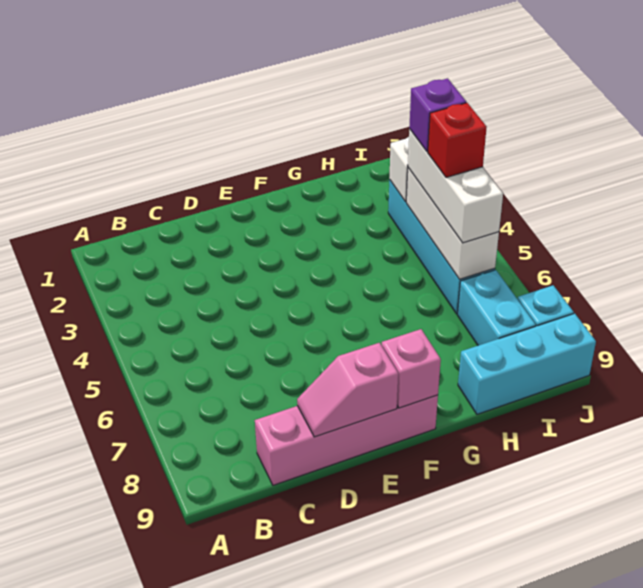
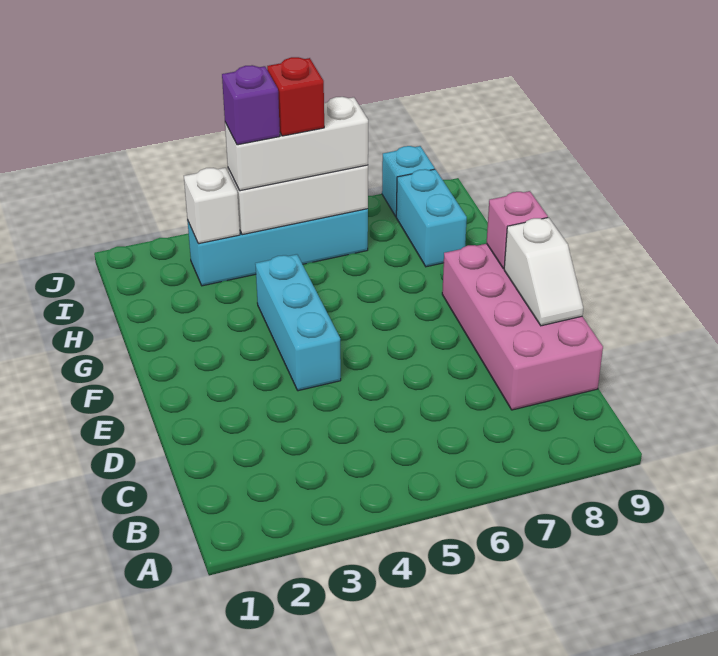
pink 1x4 brick [255,395,438,485] -> pink 2x4 brick [442,244,603,410]
pink 1x2 slope [297,343,398,437] -> white 1x2 slope [504,218,583,326]
cyan 1x3 brick [458,313,596,414] -> cyan 1x3 brick moved to [255,254,341,391]
cyan 1x2 brick [458,270,536,345] -> cyan 1x2 brick turned to [396,169,467,267]

